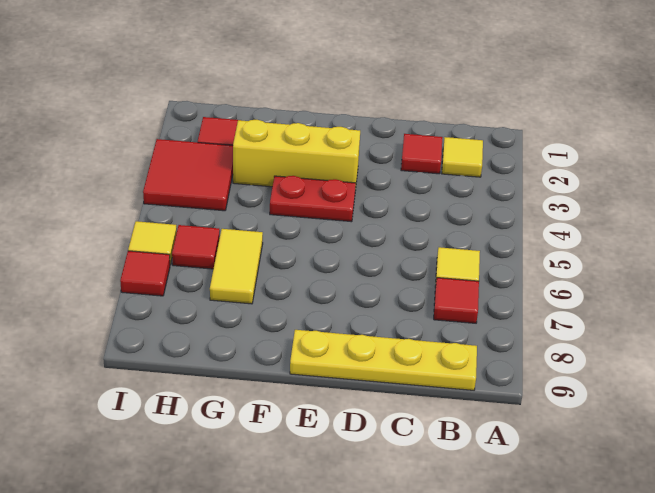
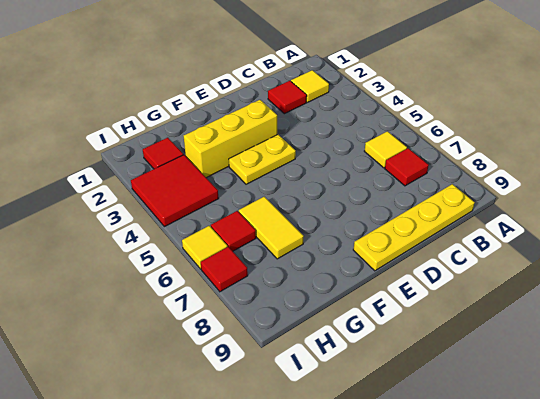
red 1x2 plate [270,176,356,222] -> yellow 1x2 plate [229,134,296,184]

